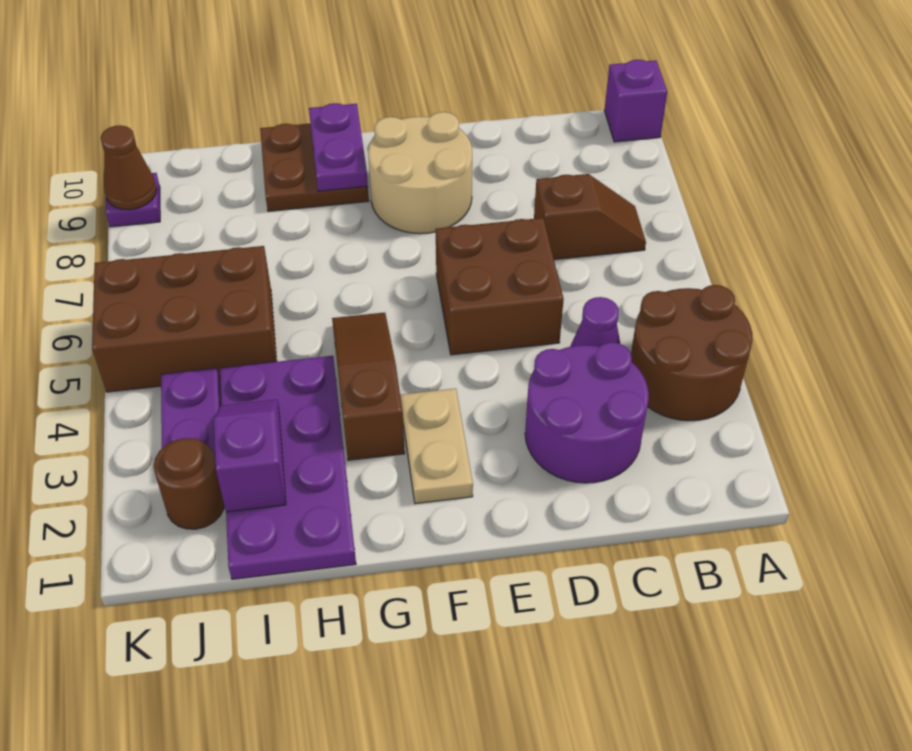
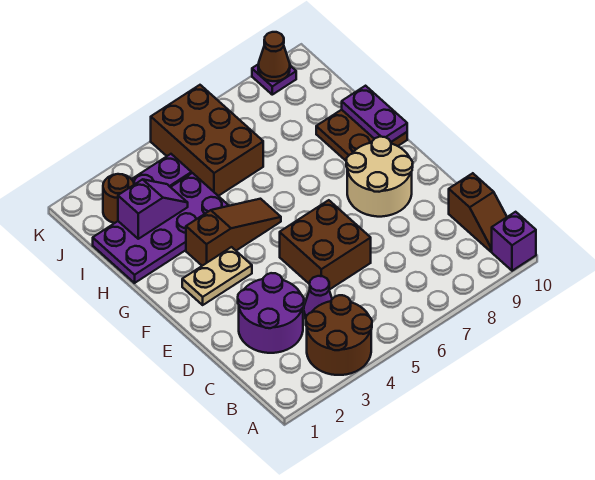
brown 1x2 slope [534,174,646,260] -> brown 1x2 slope moved to [449,173,507,251]
purple 1x2 plate [309,103,368,191] -> purple 1x2 plate turned to [342,86,407,142]

